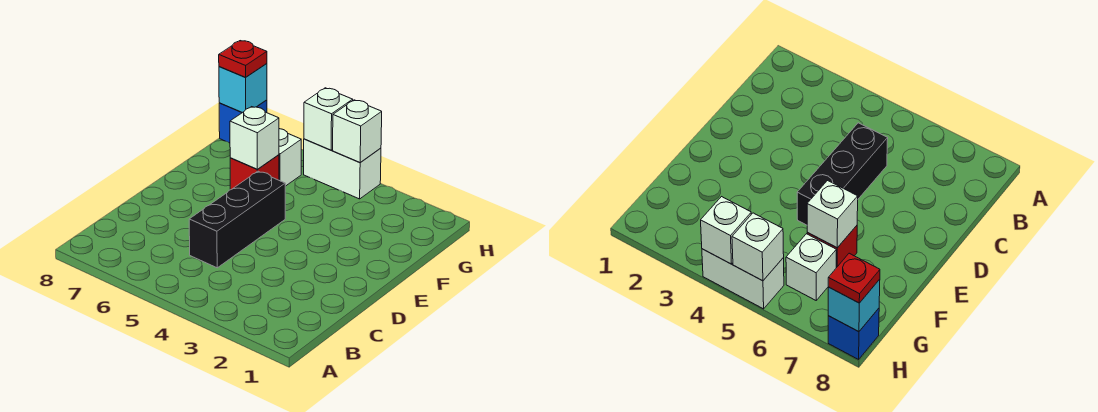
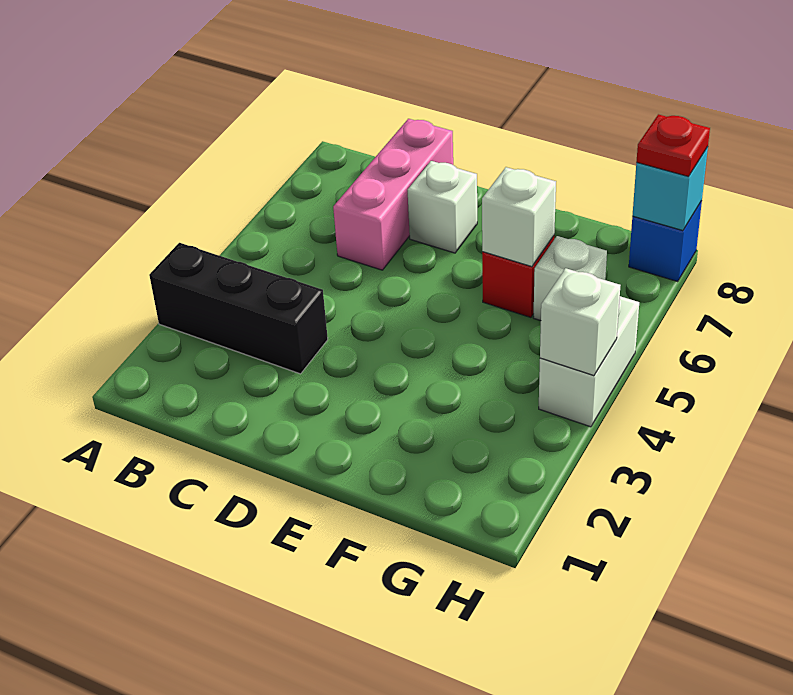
black 1x3 brick [189,171,285,268] -> black 1x3 brick moved to [149,243,328,374]
none -> pink 1x3 brick [333,119,453,270]
white 1x1 brick [304,88,353,150] -> white 1x1 brick moved to [408,161,477,253]

